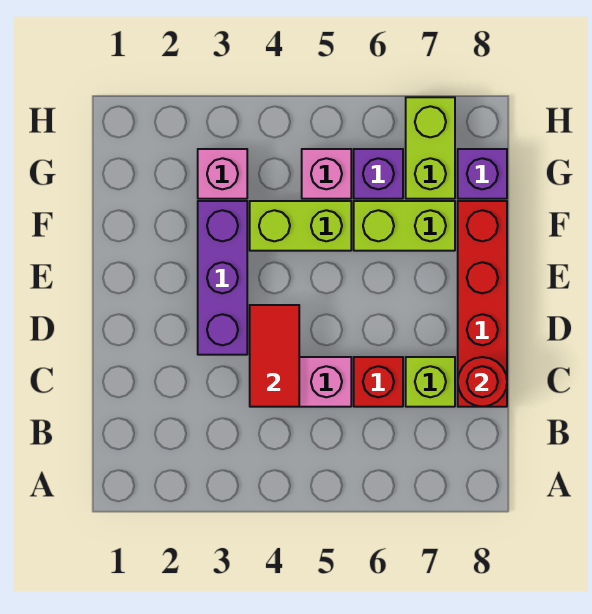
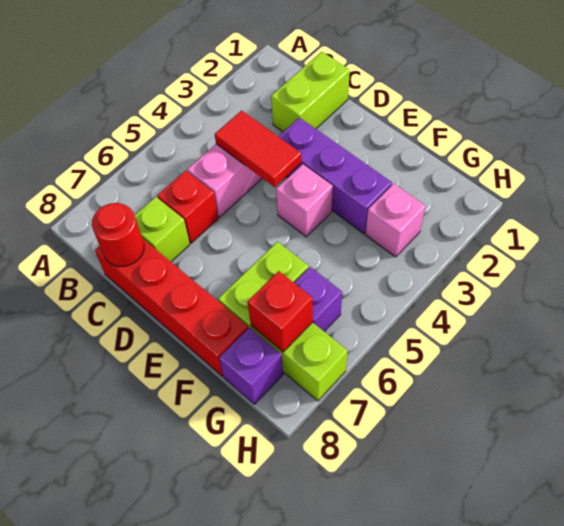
lime 1x2 brick [250,201,351,251] -> lime 1x2 brick moved to [271,52,350,132]
pink 1x1 brick [302,149,351,199] -> pink 1x1 brick moved to [276,164,333,237]
none -> red 1x1 brick [248,271,313,352]

